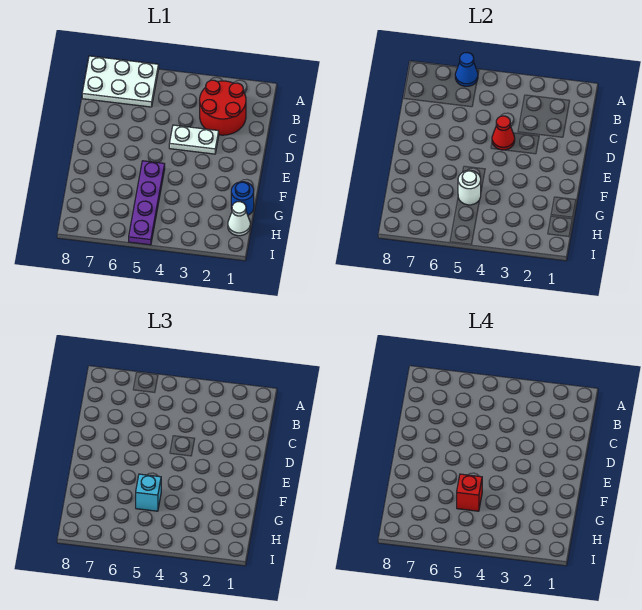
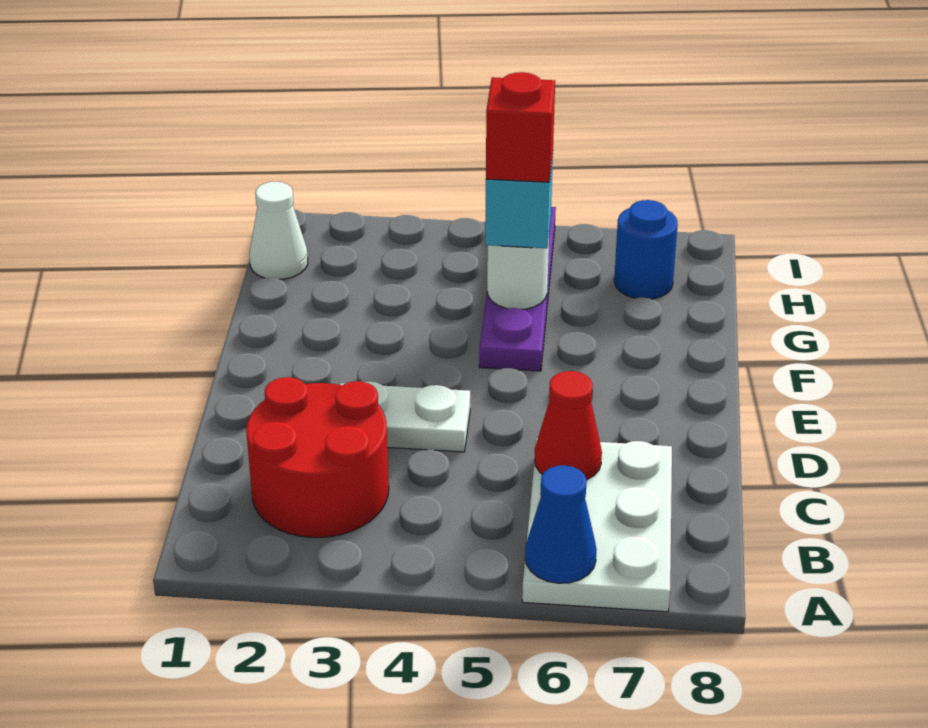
white 2x3 plate [82,56,159,107] -> white 2x3 plate turned to [522,438,672,612]
red 1x1 cone [492,116,515,150] -> red 1x1 cone moved to [534,371,602,480]
blue 1x1 round brick [231,182,254,215] -> blue 1x1 round brick moved to [614,200,678,299]

